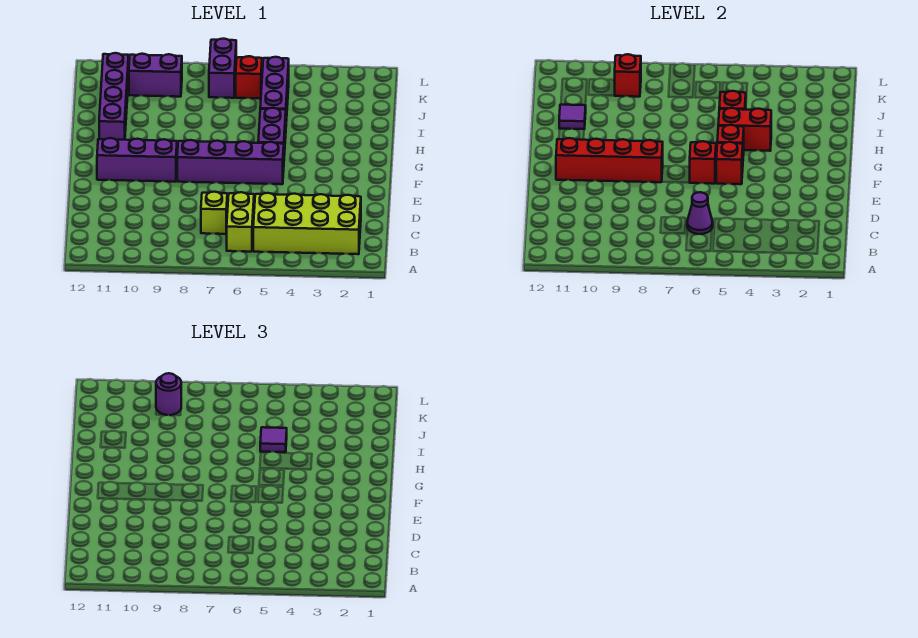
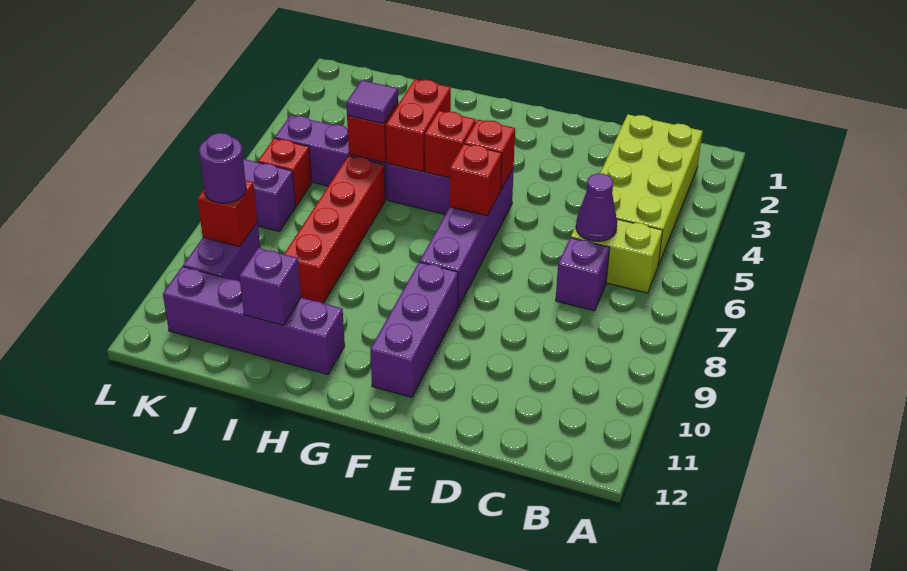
lime 1x1 brick [201,192,227,234] -> purple 1x1 brick [556,238,610,311]
red 1x4 brick [556,138,663,182] -> red 1x4 brick moved to [284,156,385,303]
purple 1x1 tile [559,105,586,129] -> purple 1x1 brick [239,248,301,325]

